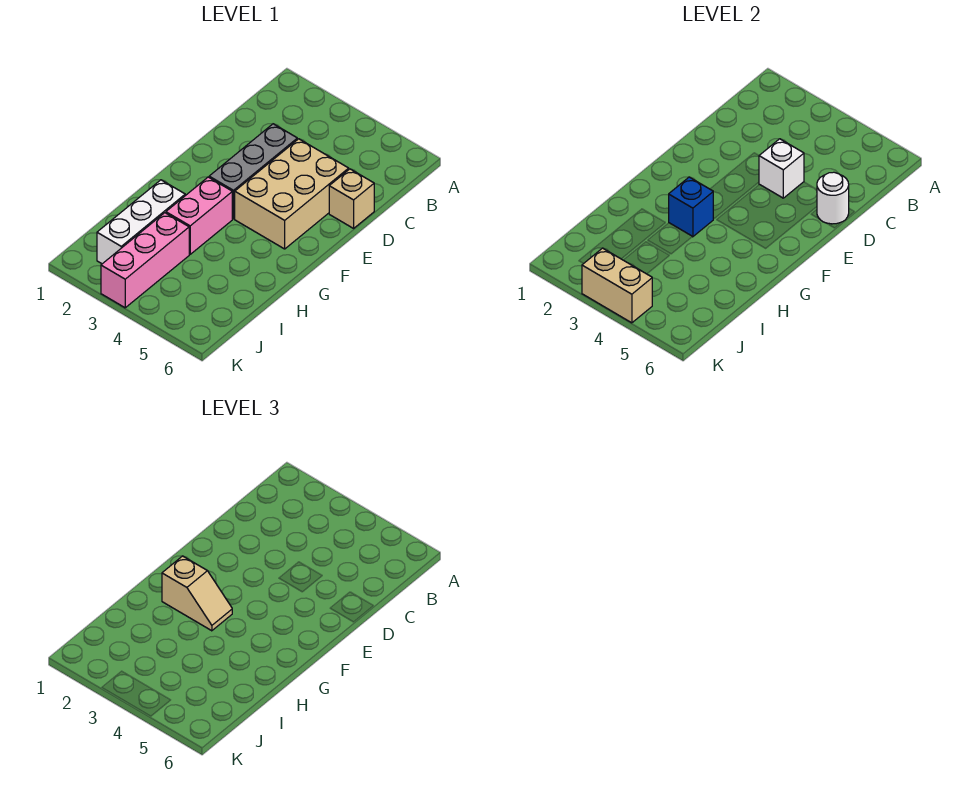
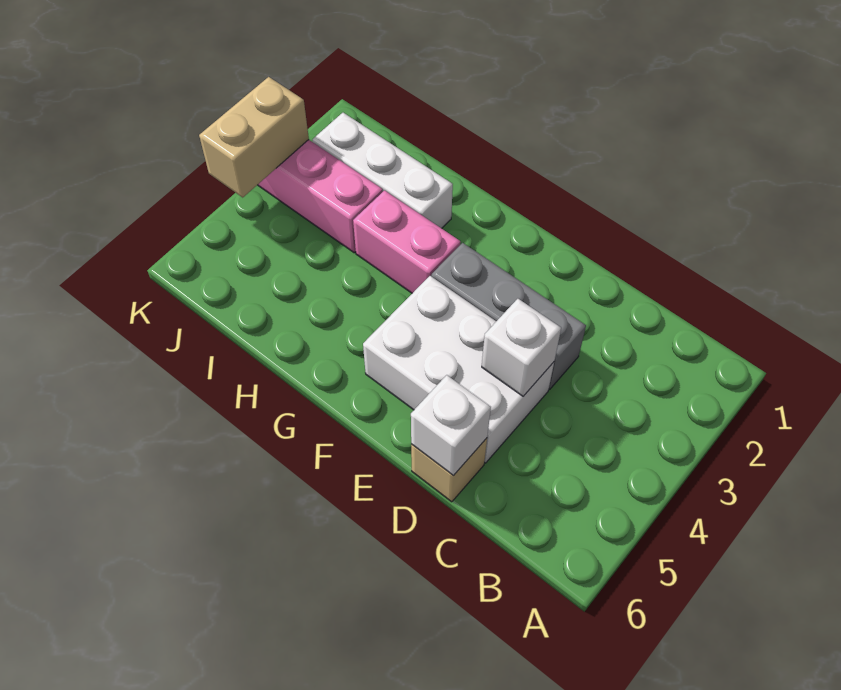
tan 2x3 brick [235,139,349,249] -> white 2x3 brick [363,276,554,463]
white 1x1 round brick [817,172,849,224] -> white 1x1 brick [411,375,491,475]
tan 1x2 slope [162,556,232,631] -> none
blue 1x1 brick [669,177,713,237] -> none

